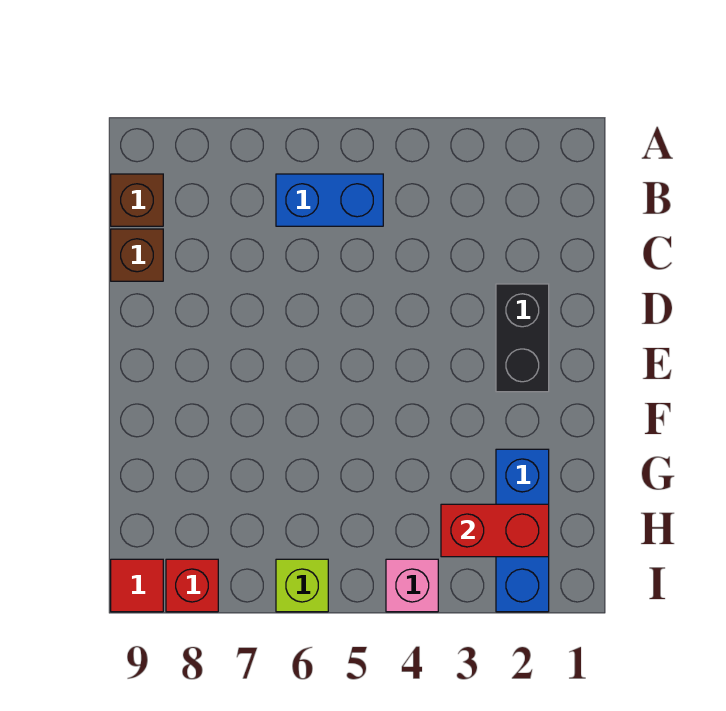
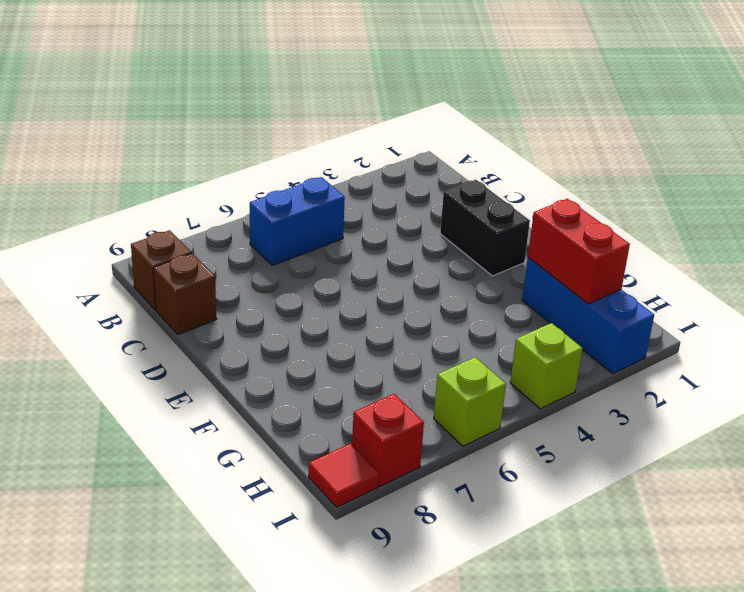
red 1x2 brick [441,504,549,557] -> red 1x2 brick turned to [528,199,630,304]
pink 1x1 brick [386,559,438,612] -> lime 1x1 brick [510,323,583,409]

